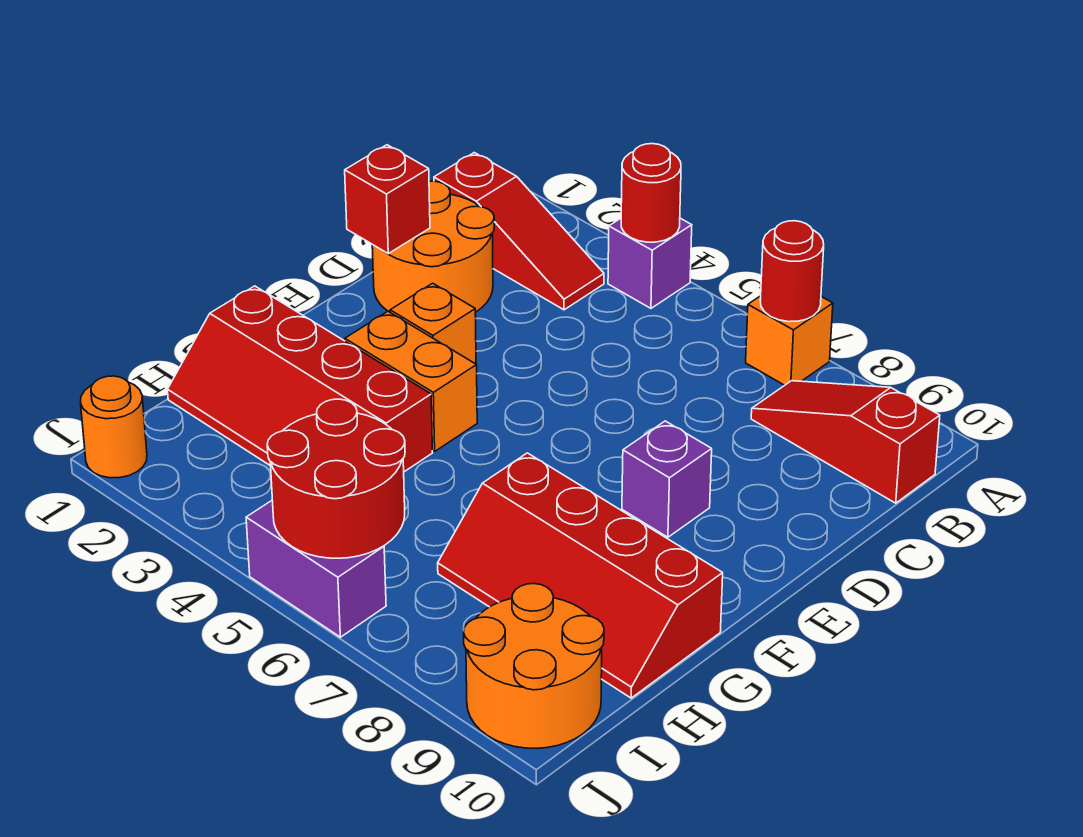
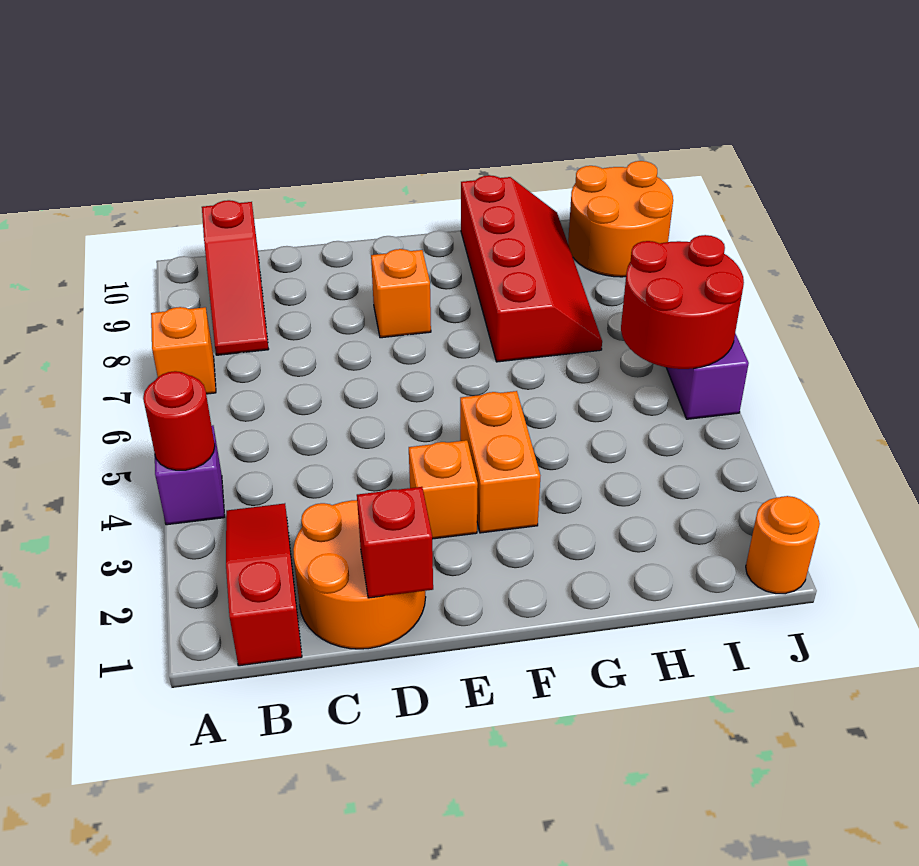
red 1x1 round brick [760,221,824,322] -> none
purple 1x1 brick [622,421,712,537] -> orange 1x1 brick [371,249,431,338]
red 2x4 slope [168,286,433,472] -> none

